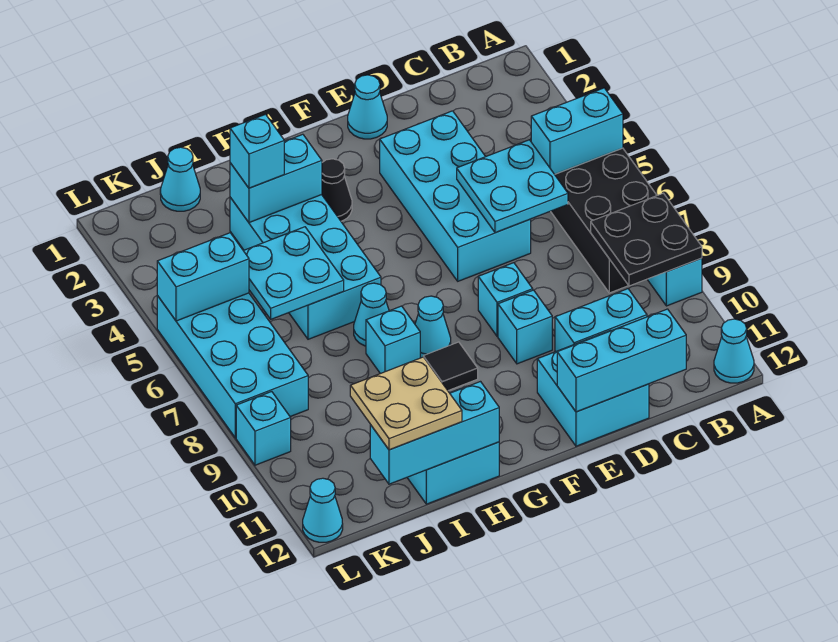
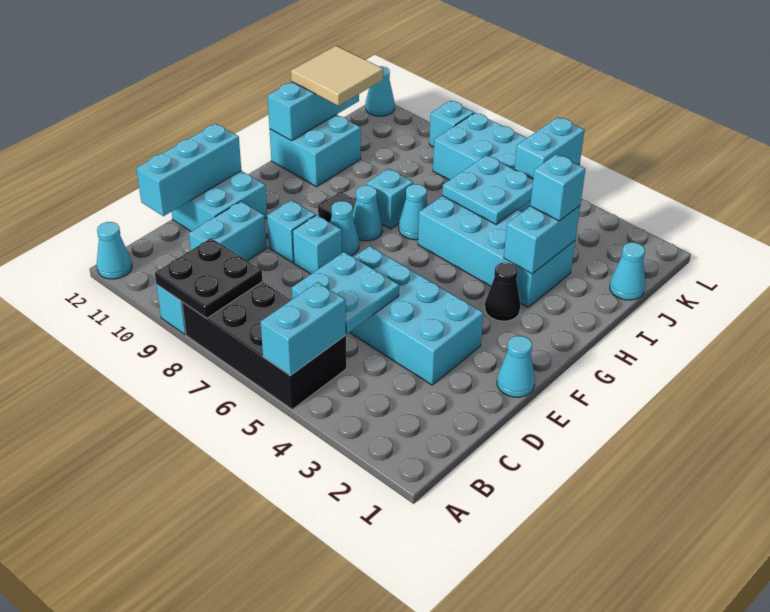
none -> cyan 1x1 cone [330,201,359,256]
tan 2x2 plate [350,357,462,450] -> tan 2x2 tile [291,46,383,106]

